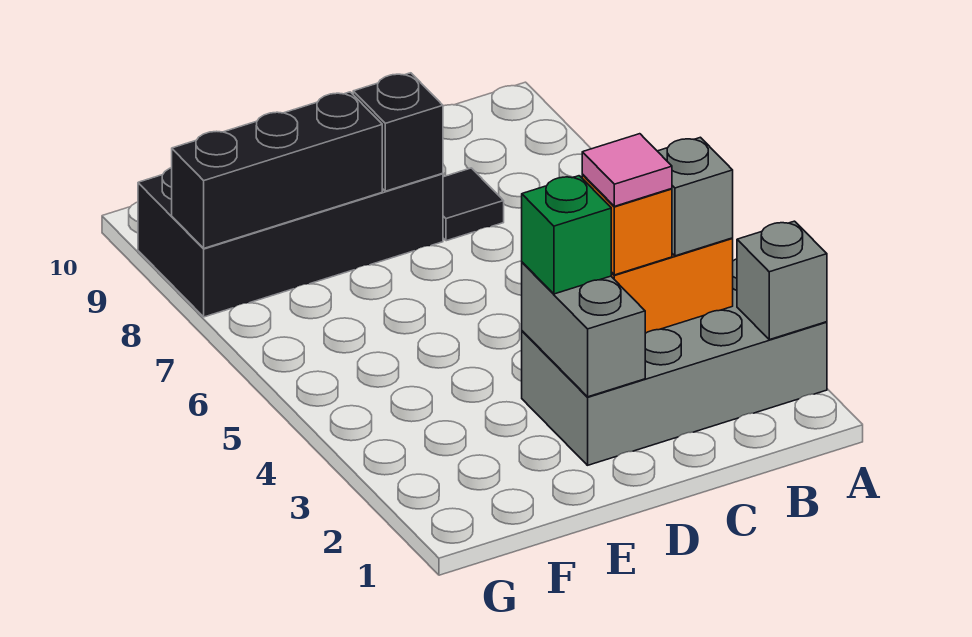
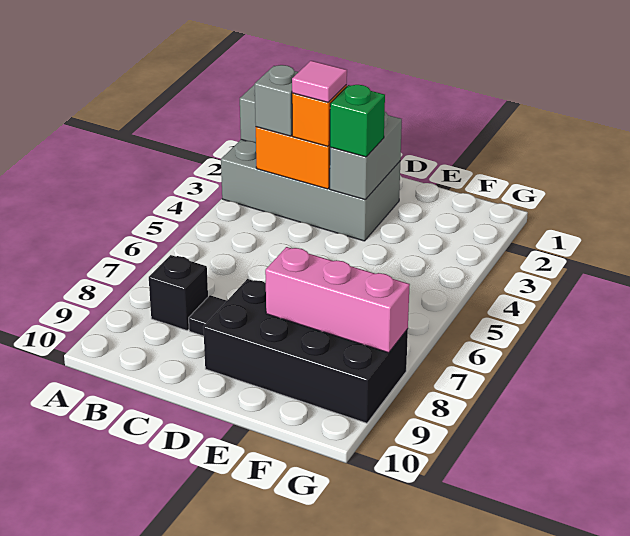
black 1x1 brick [353,73,443,191] -> black 1x1 brick moved to [149,255,208,330]
black 1x3 brick [172,92,382,248] -> pink 1x3 brick [265,247,410,353]

